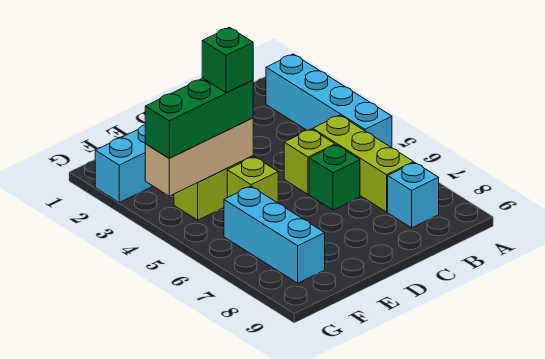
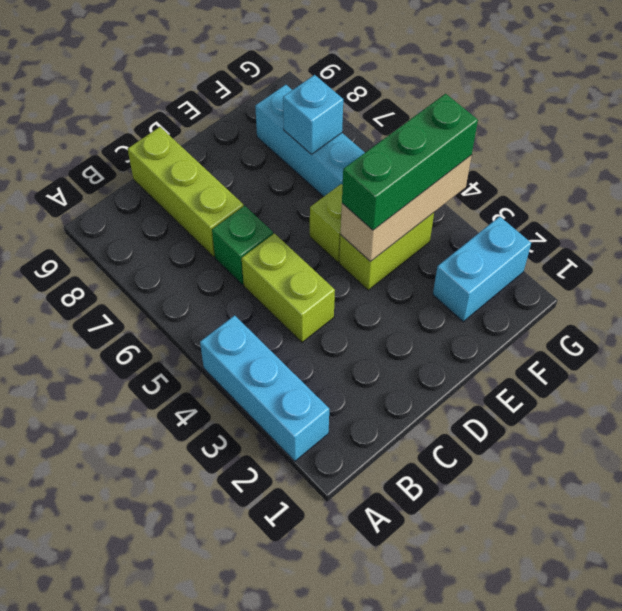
cyan 1x4 brick [266,54,392,148] -> cyan 1x3 brick [200,315,329,461]
lime 1x3 brick [313,115,414,212] -> lime 1x3 brick moved to [128,127,243,257]
cyan 1x1 brick [388,162,439,228] -> cyan 1x1 brick moved to [283,75,343,154]
lime 1x1 brick [284,129,335,194] -> lime 1x2 brick [242,234,335,342]
green 1x1 brick [202,27,253,93] -> none

